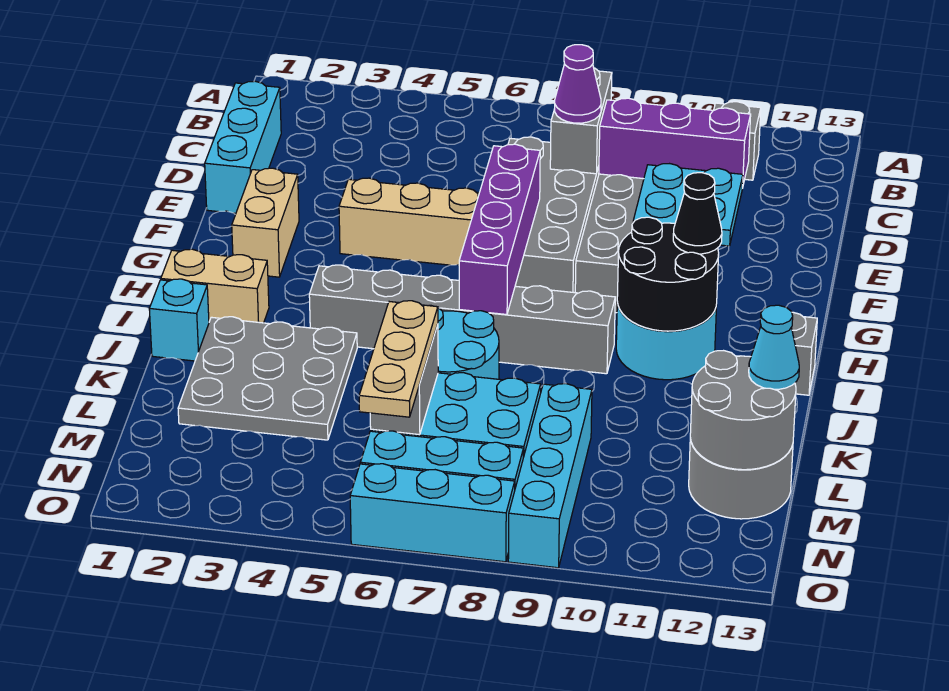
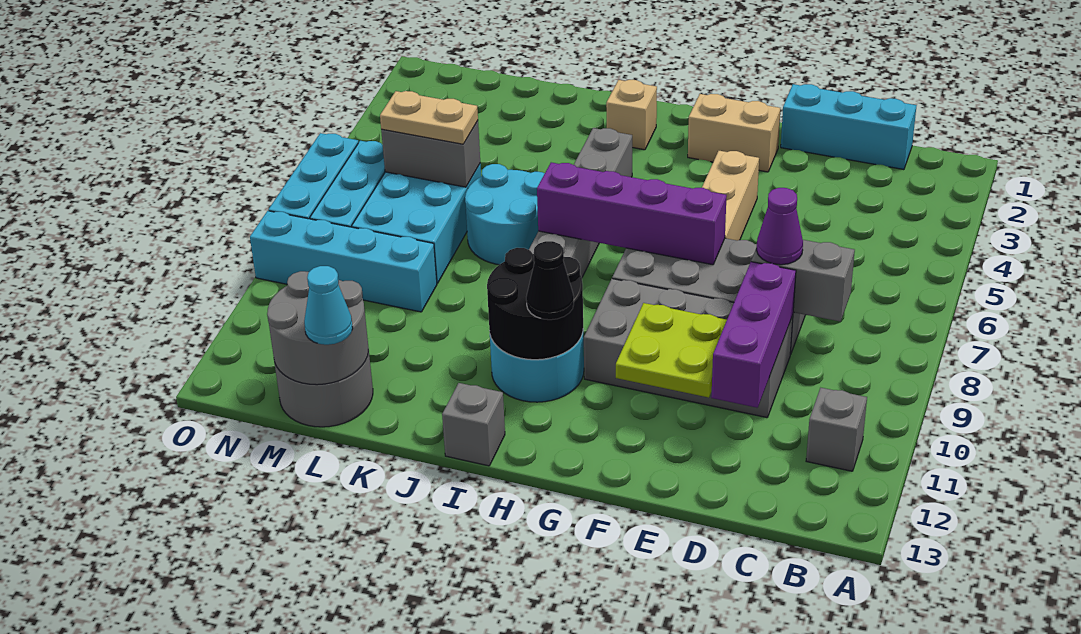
cyan 2x2 plate [633,164,743,246] -> lime 2x2 plate [616,303,727,398]
tan 1x2 brick [161,249,269,323] -> tan 1x1 brick [606,80,657,150]
cyan 1x1 brick [149,279,209,361] -> none
grey 3x3 plate [178,317,357,440] -> none
tan 1x3 plate [359,301,438,417] -> tan 1x2 plate [380,91,478,144]

